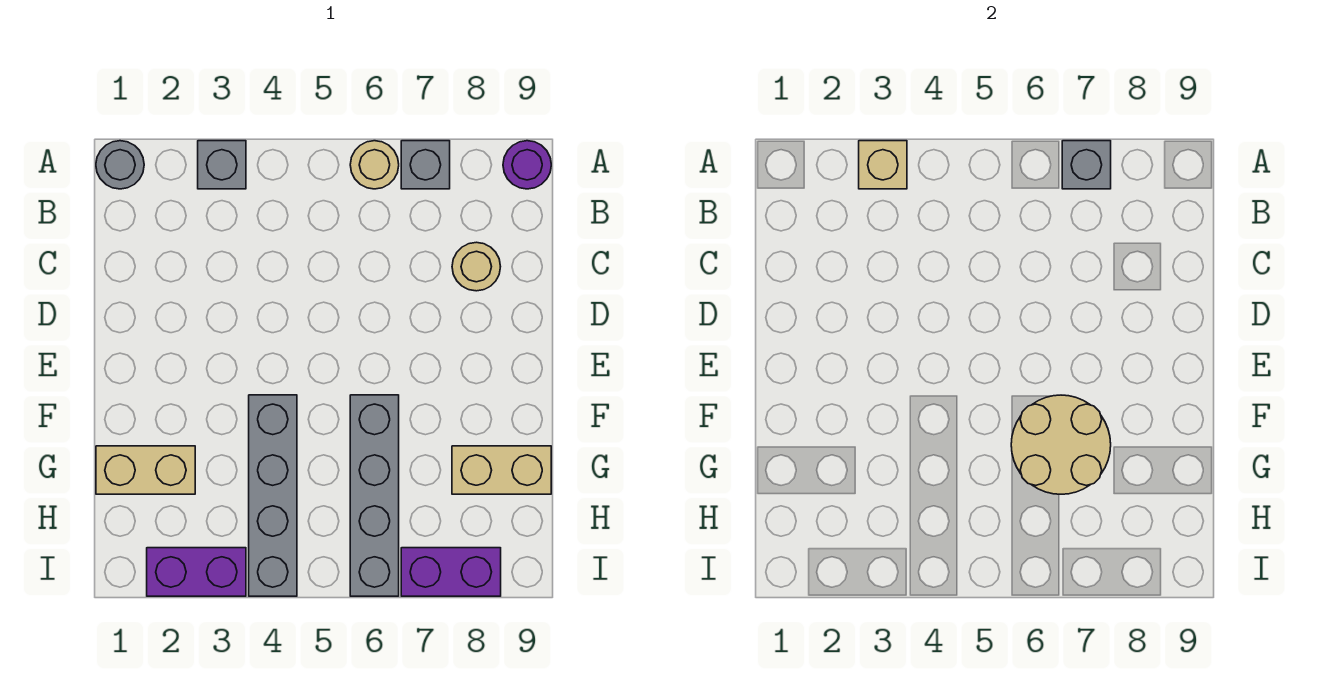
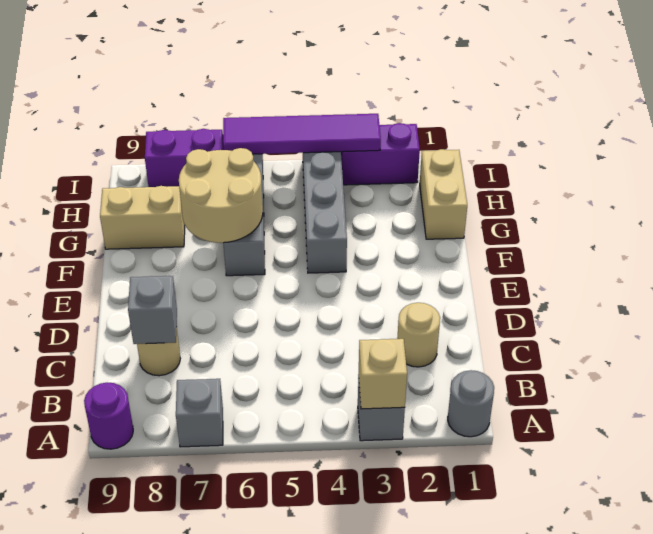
tan 1x1 round brick [350,141,399,189] -> tan 1x1 round brick moved to [397,303,440,367]
grey 1x1 brick [1062,141,1111,189] -> grey 1x1 brick moved to [128,276,177,344]
tan 1x2 brick [96,446,195,494] -> tan 1x2 brick turned to [420,149,467,239]
none -> purple 1x4 tile [223,114,381,154]

